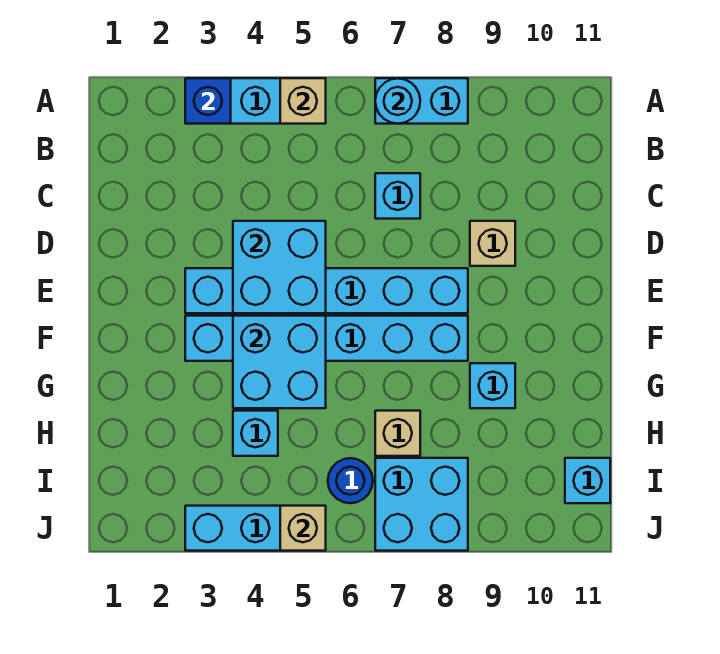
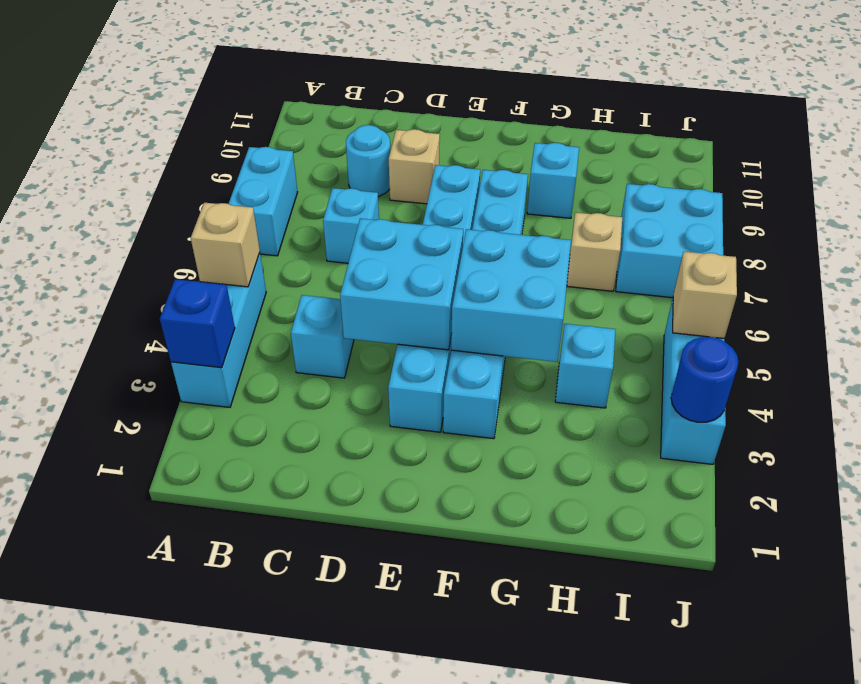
cyan 1x1 round brick [375,78,420,124] -> cyan 1x1 round brick moved to [346,125,390,197]
blue 1x1 round brick [328,458,373,503] -> blue 1x1 round brick moved to [671,337,739,422]
cyan 1x1 brick [565,458,610,503] -> cyan 1x1 brick moved to [291,295,354,378]

